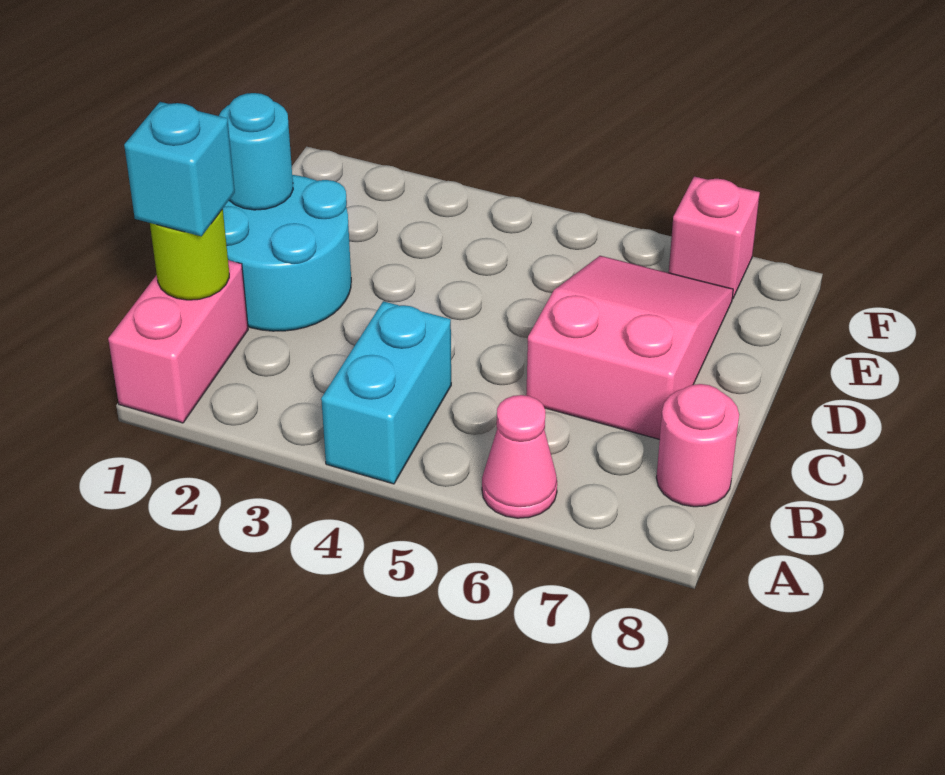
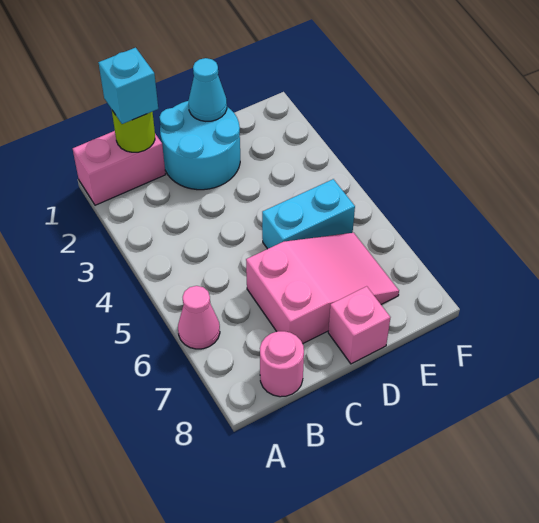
cyan 1x2 brick [321,301,451,484] -> cyan 1x2 brick moved to [262,179,355,249]
cyan 1x1 round brick [219,93,293,210] -> cyan 1x1 cone [189,58,227,121]
pink 1x1 brick [669,176,760,299] -> pink 1x1 brick moved to [328,286,390,364]

